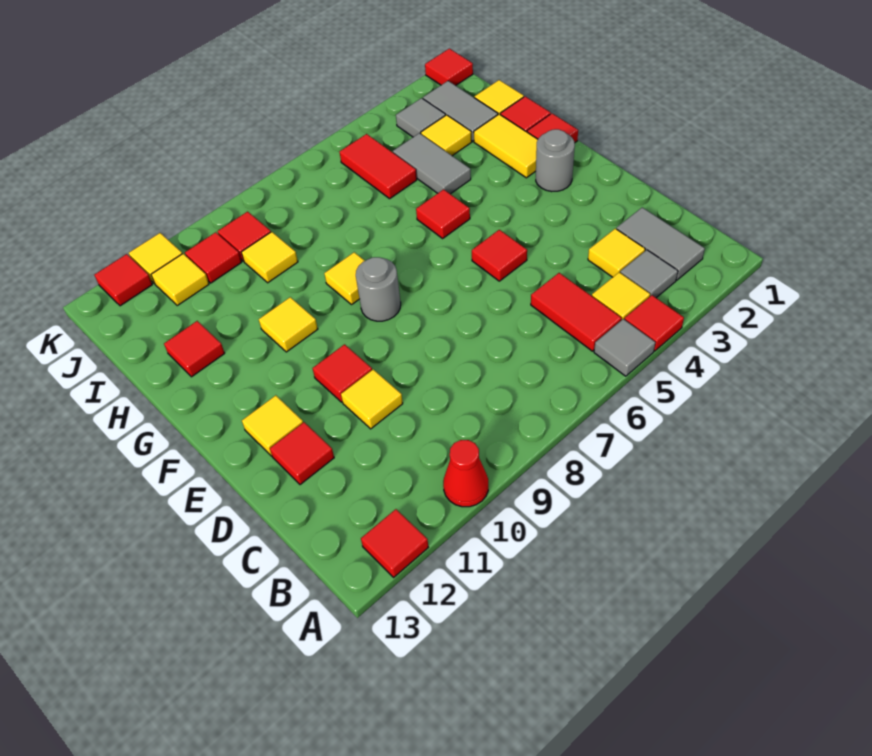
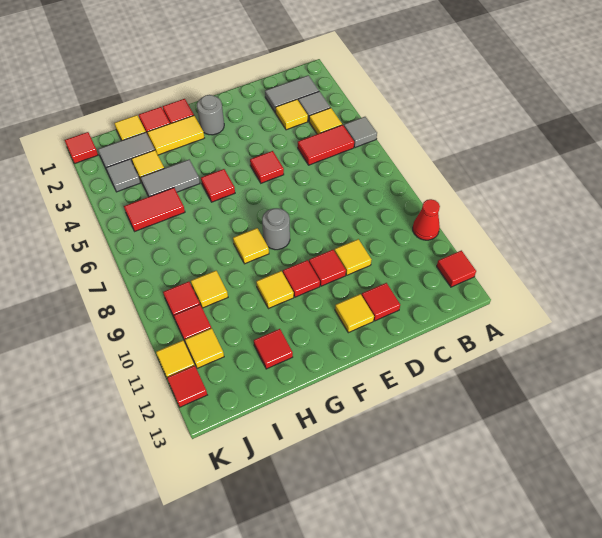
red 1x1 tile [624,295,684,351] -> red 1x1 tile moved to [283,260,320,297]

